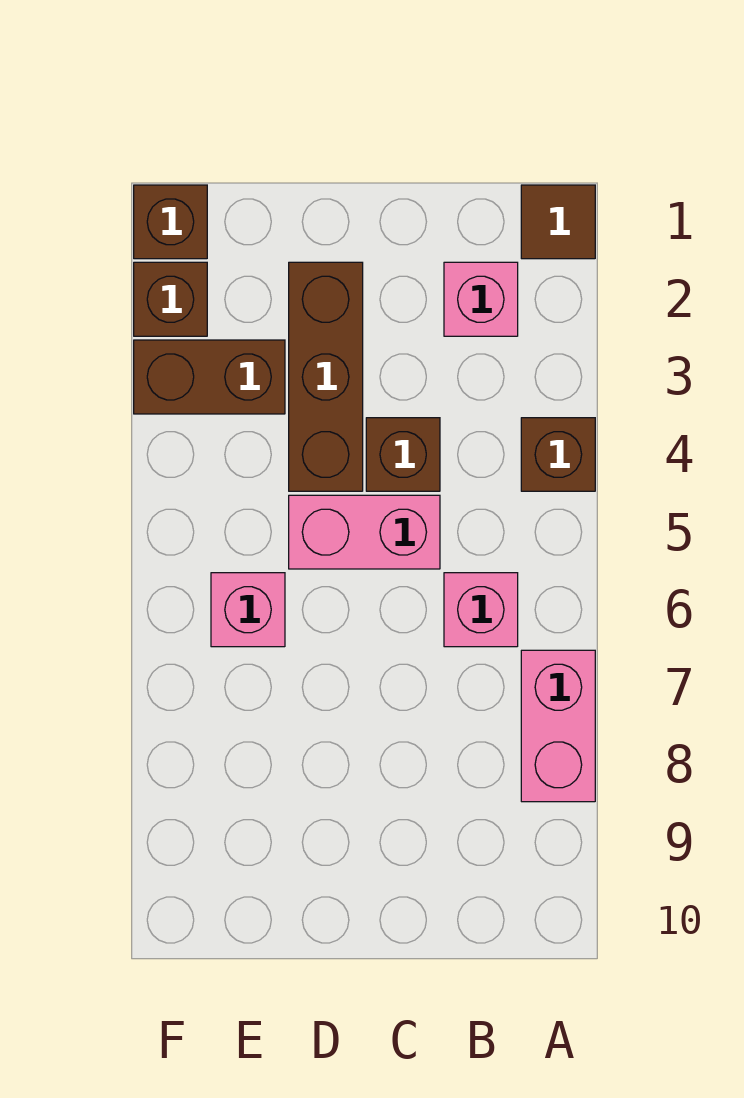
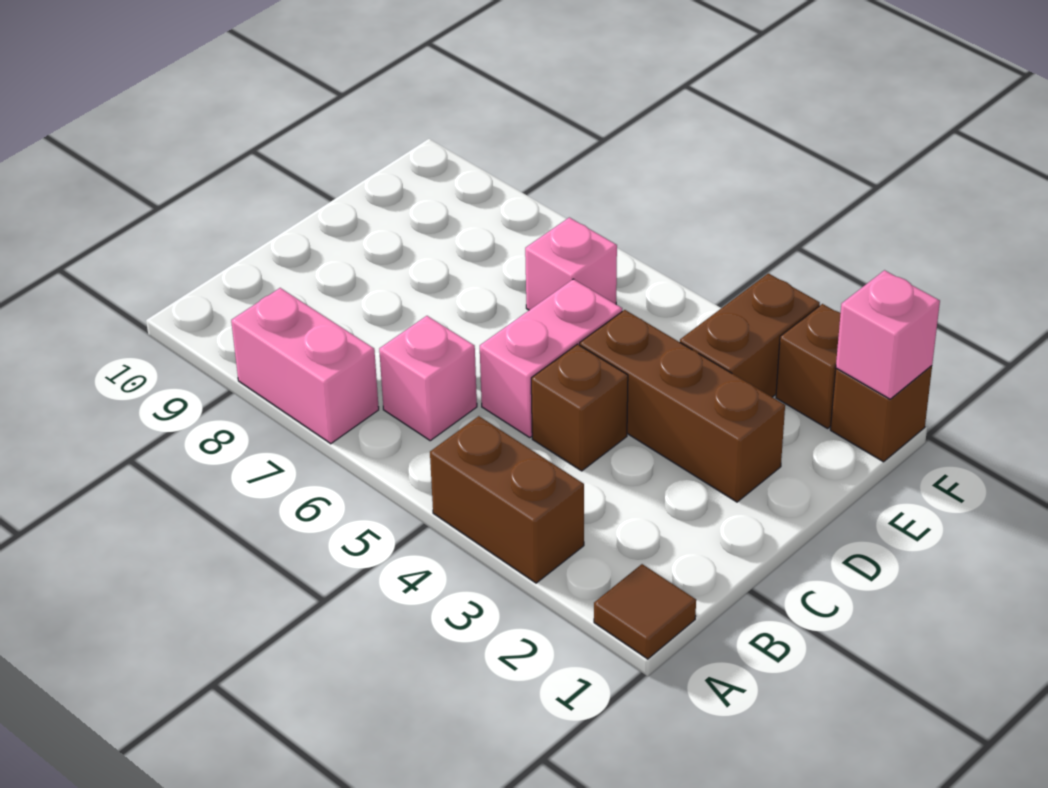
brown 1x1 brick [521,418,595,491] -> brown 1x2 brick [430,416,584,583]
pink 1x1 brick [444,262,518,336] -> pink 1x1 brick moved to [836,270,940,399]

